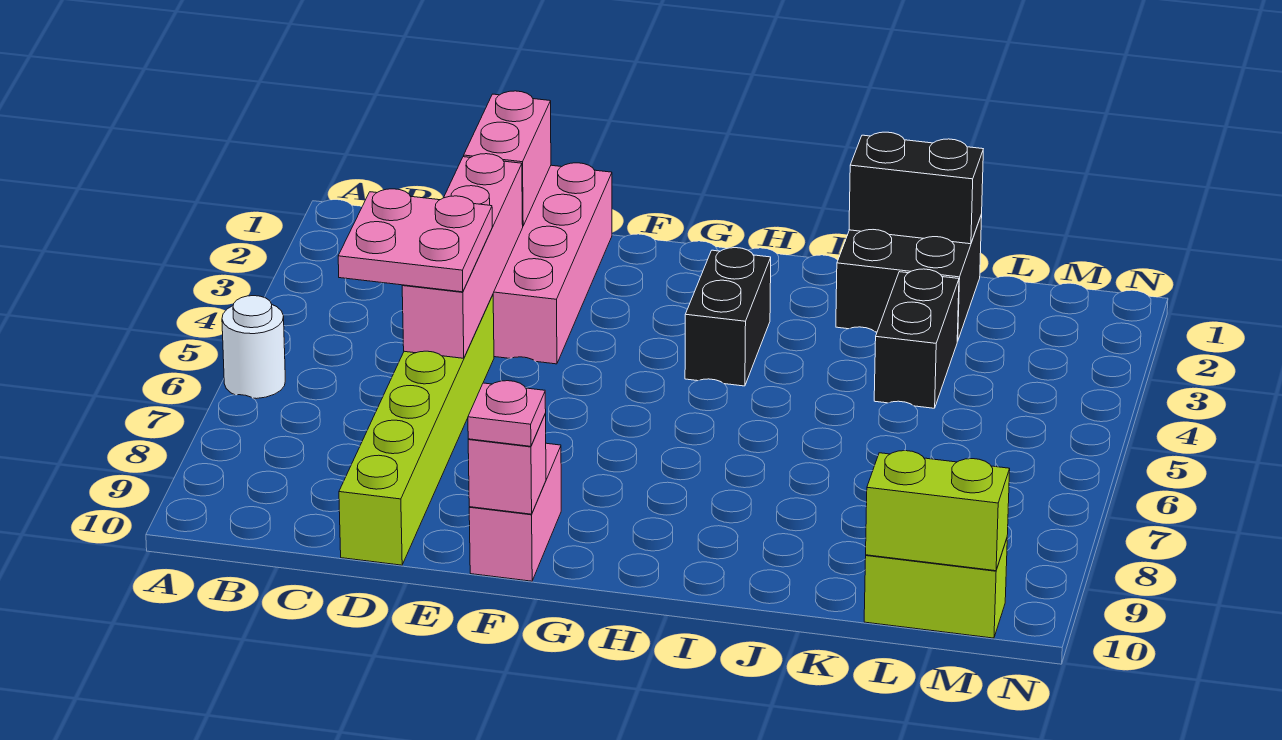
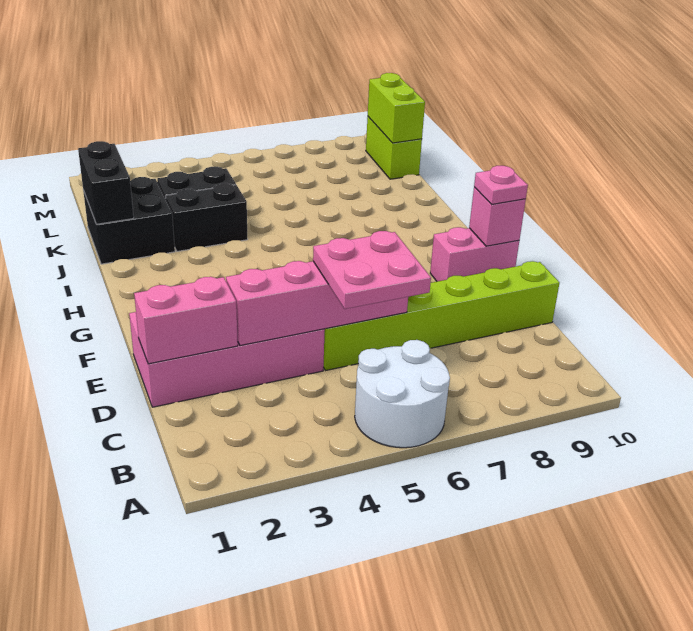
white 1x1 round brick [222,296,285,399] -> white 2x2 round brick [355,340,450,448]
black 1x2 brick [685,248,771,386] -> black 1x2 brick moved to [166,183,248,251]

